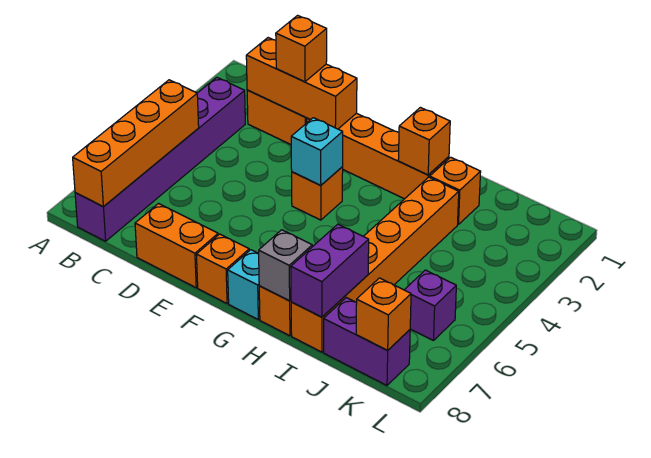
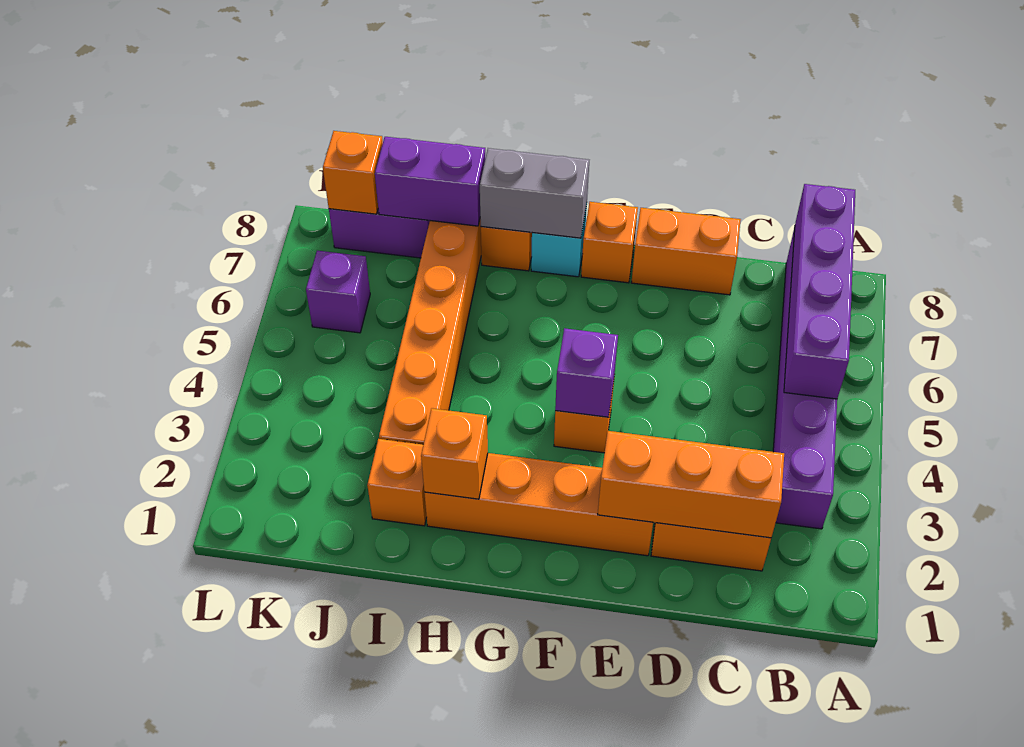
orange 1x4 brick [73,80,199,207] -> purple 1x4 brick [784,184,855,399]
orange 1x1 brick [276,15,327,82] -> none
cyan 1x1 brick [291,118,343,186] -> purple 1x1 brick [555,328,618,417]
grey 1x1 brick [258,230,312,301] -> grey 1x2 brick [480,148,589,238]
purple 1x2 brick [291,224,369,317] -> purple 1x2 brick turned to [375,137,485,226]

